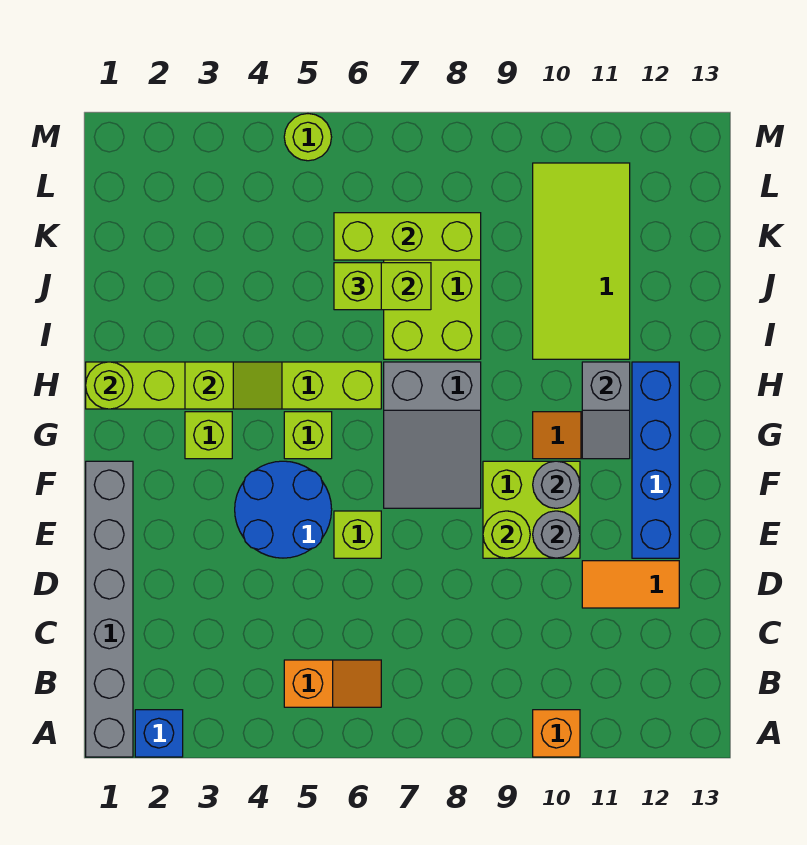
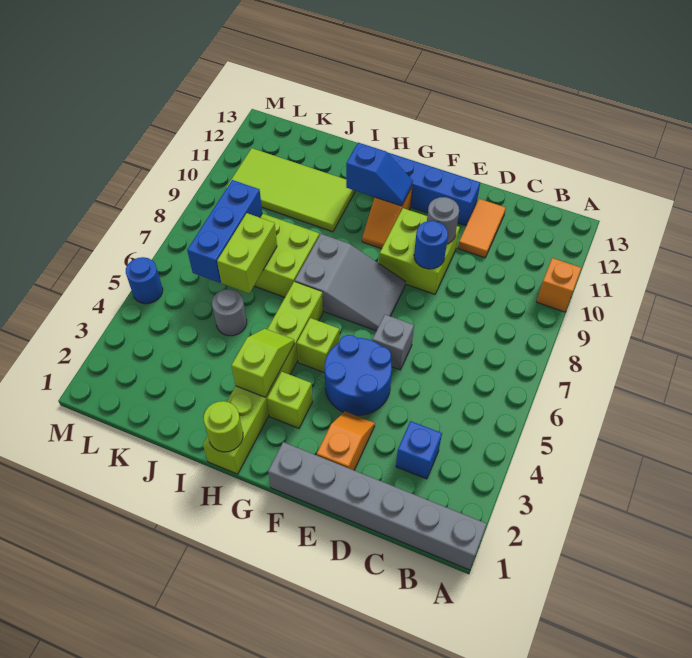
blue 1x1 brick [135,710,183,757] -> blue 1x1 brick moved to [396,421,442,479]
orange 1x2 slope [284,660,381,707] -> orange 1x2 slope moved to [317,411,375,470]
lime 1x1 brick [334,511,381,558] -> grey 1x1 brick [372,315,414,370]
lime 1x1 round brick [483,511,530,558] -> blue 1x1 round brick [414,221,448,269]
grey 1x1 round brick [533,461,580,508] -> grey 1x1 round brick moved to [212,289,247,336]
grey 1x2 slope [582,362,630,459] -> blue 1x2 slope [346,143,413,206]
lime 1x1 brick [334,263,381,310] -> none
lime 1x3 brick [334,213,481,260] -> blue 1x3 brick [187,180,262,283]
lime 1x1 round brick [284,114,332,161] -> blue 1x1 round brick [126,257,163,304]

